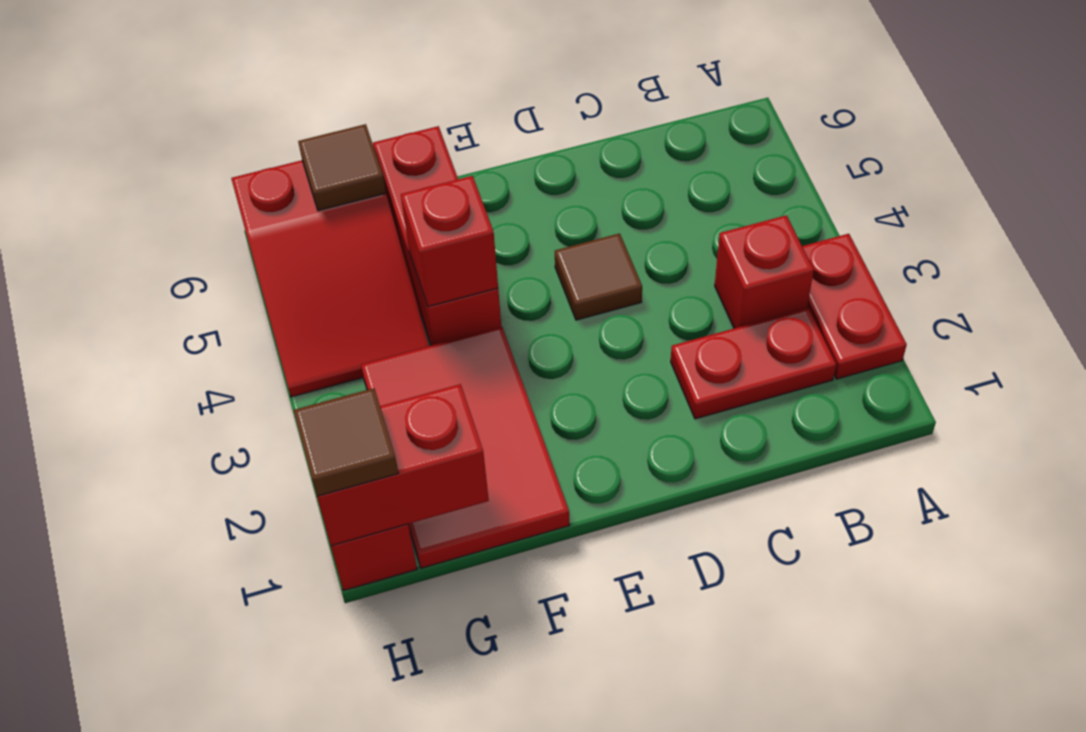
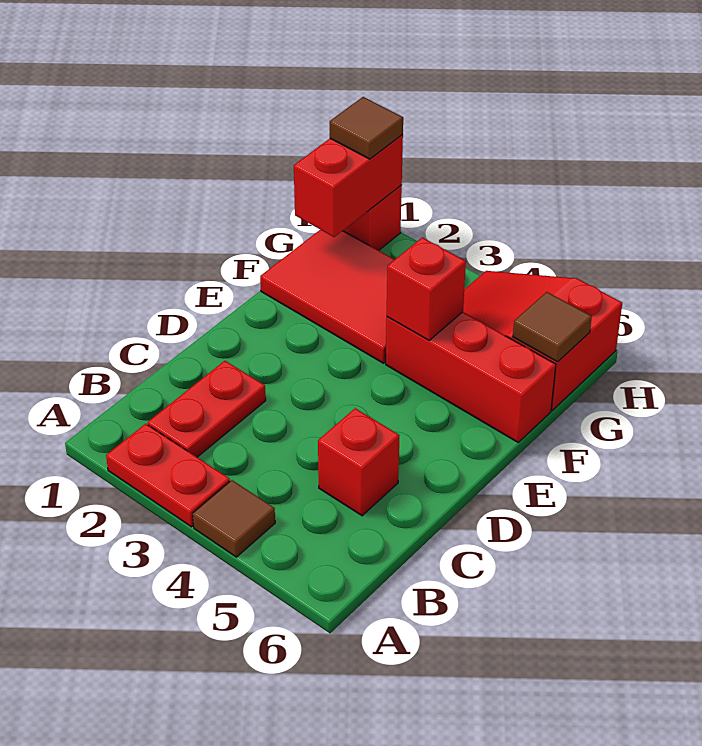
red 1x1 brick [715,215,814,328] -> red 1x1 brick moved to [318,408,400,516]
brown 1x1 tile [555,233,642,320] -> brown 1x1 tile moved to [193,480,275,557]

